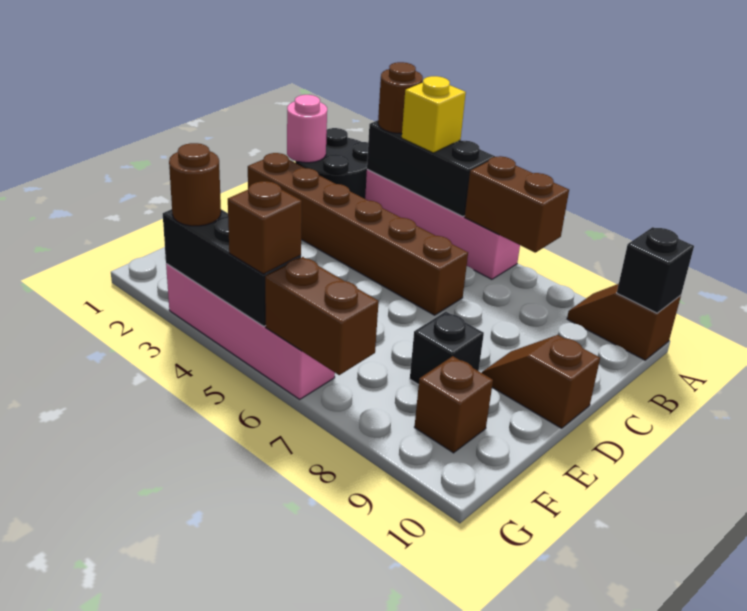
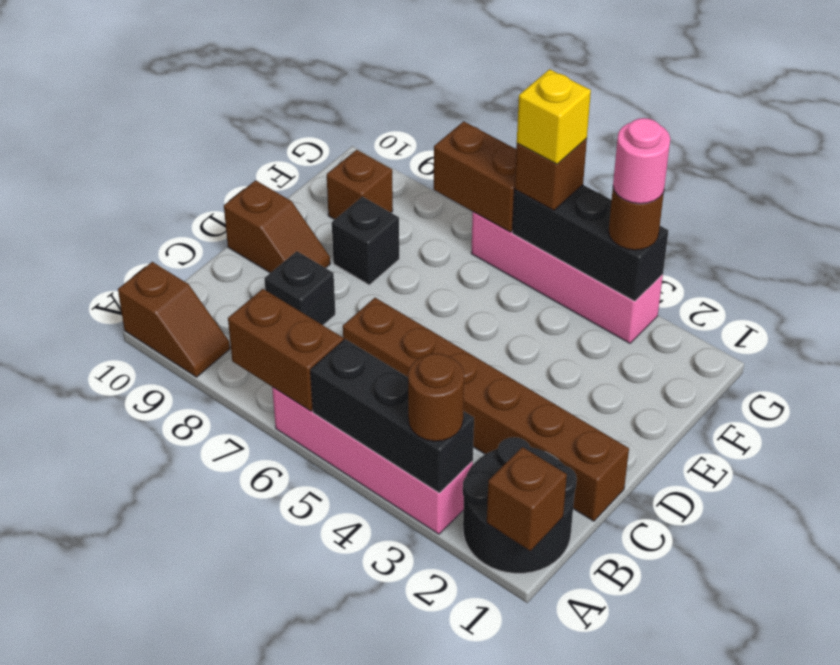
none -> brown 1x1 brick [487,447,567,551]
yellow 1x1 brick [402,76,466,153] -> yellow 1x1 brick moved to [517,69,591,164]
black 1x1 brick [617,227,694,313] -> black 1x1 brick moved to [264,251,335,325]
pink 1x1 round brick [287,95,327,163] -> pink 1x1 round brick moved to [613,118,670,204]

